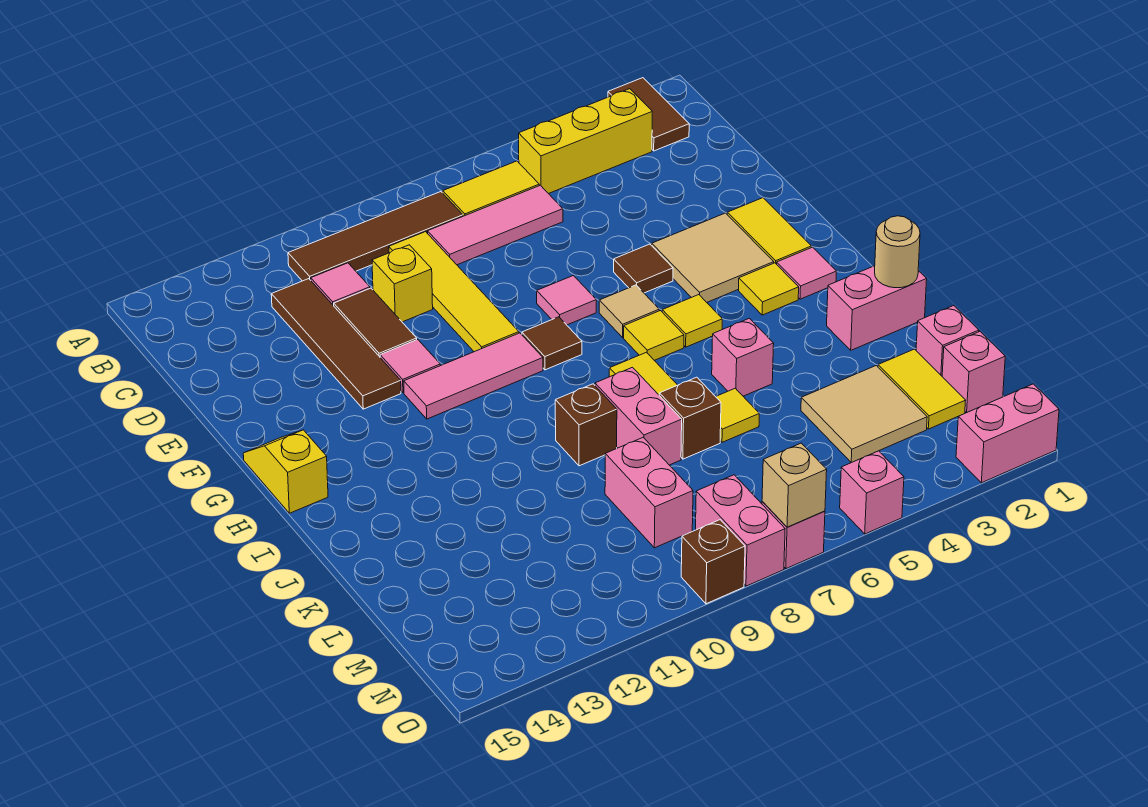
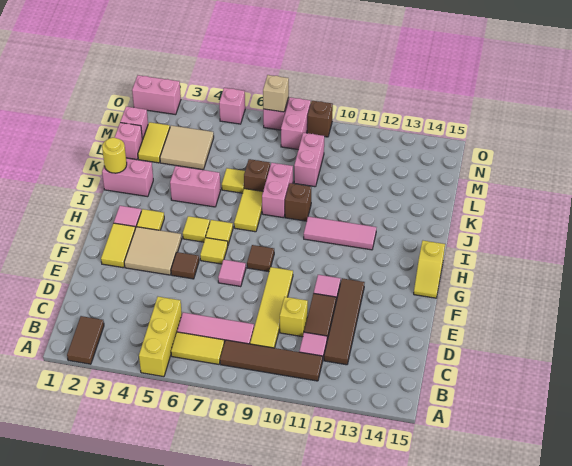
yellow 1x3 brick [519,89,652,194] -> yellow 1x3 brick turned to [139,297,182,377]
tan 1x1 tile [599,285,659,337] -> yellow 1x1 tile [200,238,228,264]
pink 1x3 tile [404,333,543,419] -> pink 1x3 tile moved to [304,216,376,250]
tan 1x1 round brick [875,216,920,288] -> yellow 1x1 round brick [102,138,127,173]
pink 1x1 brick [712,318,774,396] -> pink 1x2 brick [170,166,221,207]

